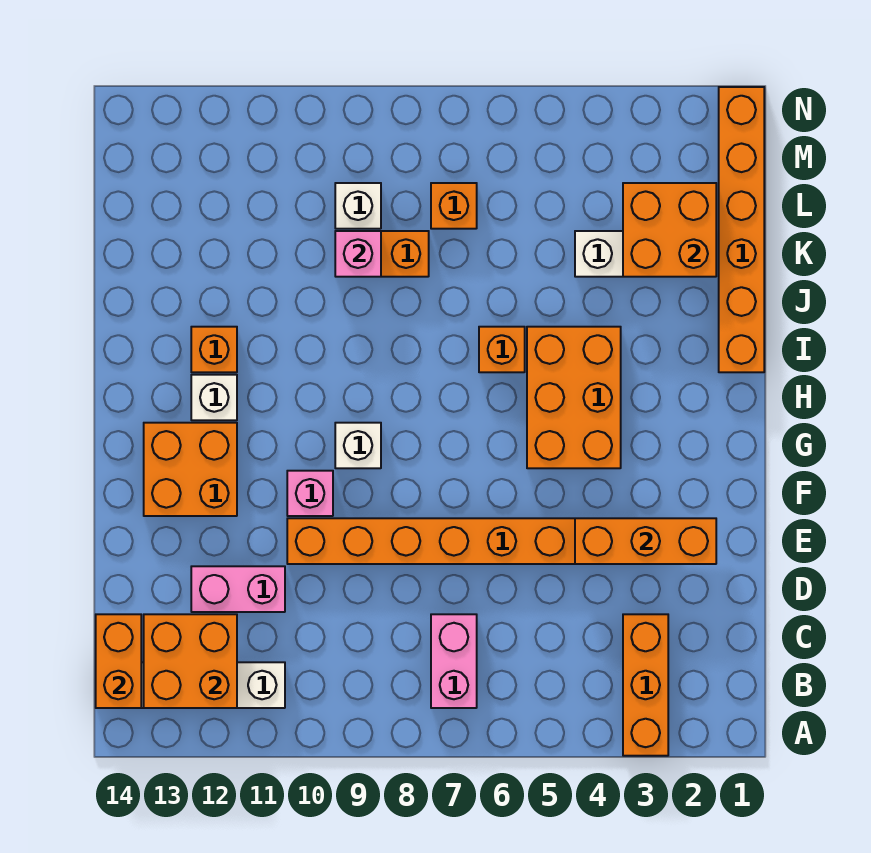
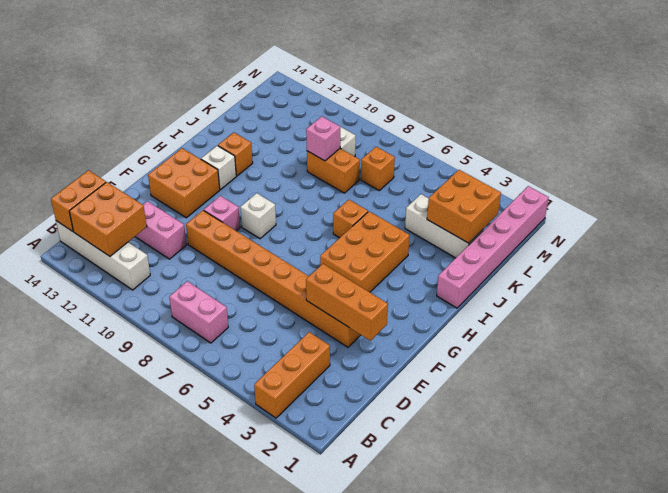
pink 1x2 brick [431,614,477,708] -> pink 1x2 brick turned to [169,281,228,343]
orange 1x6 brick [719,87,764,372] -> pink 1x6 brick [437,186,549,308]

